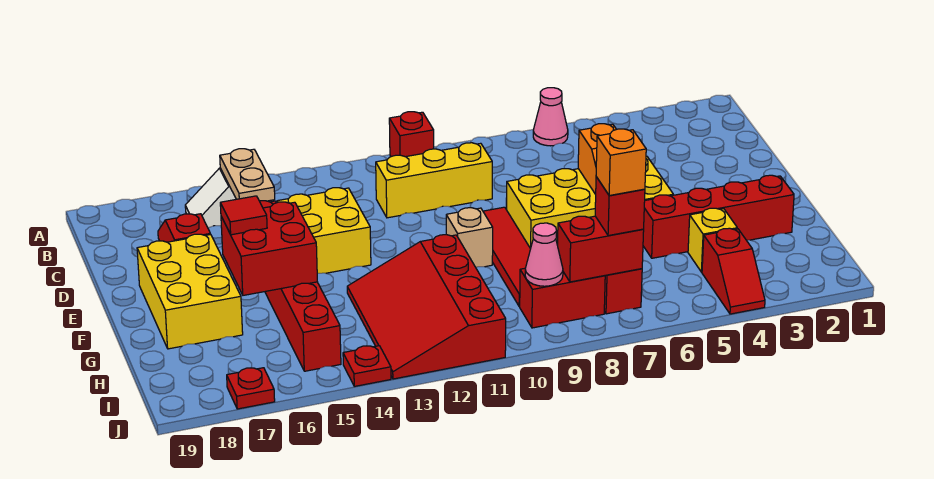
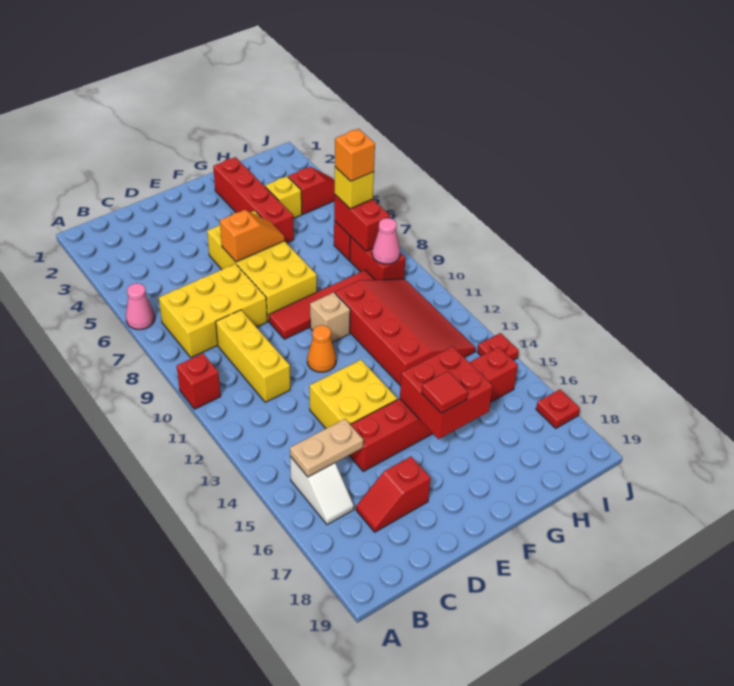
none -> orange 1x1 cone [307,325,336,372]
yellow 2x3 brick [137,234,243,349] -> yellow 2x3 brick moved to [159,264,267,358]
red 3x4 slope [347,235,506,379] -> red 3x4 slope turned to [335,279,476,386]
red 1x1 brick [595,177,645,236] -> yellow 1x1 brick [335,167,374,209]

